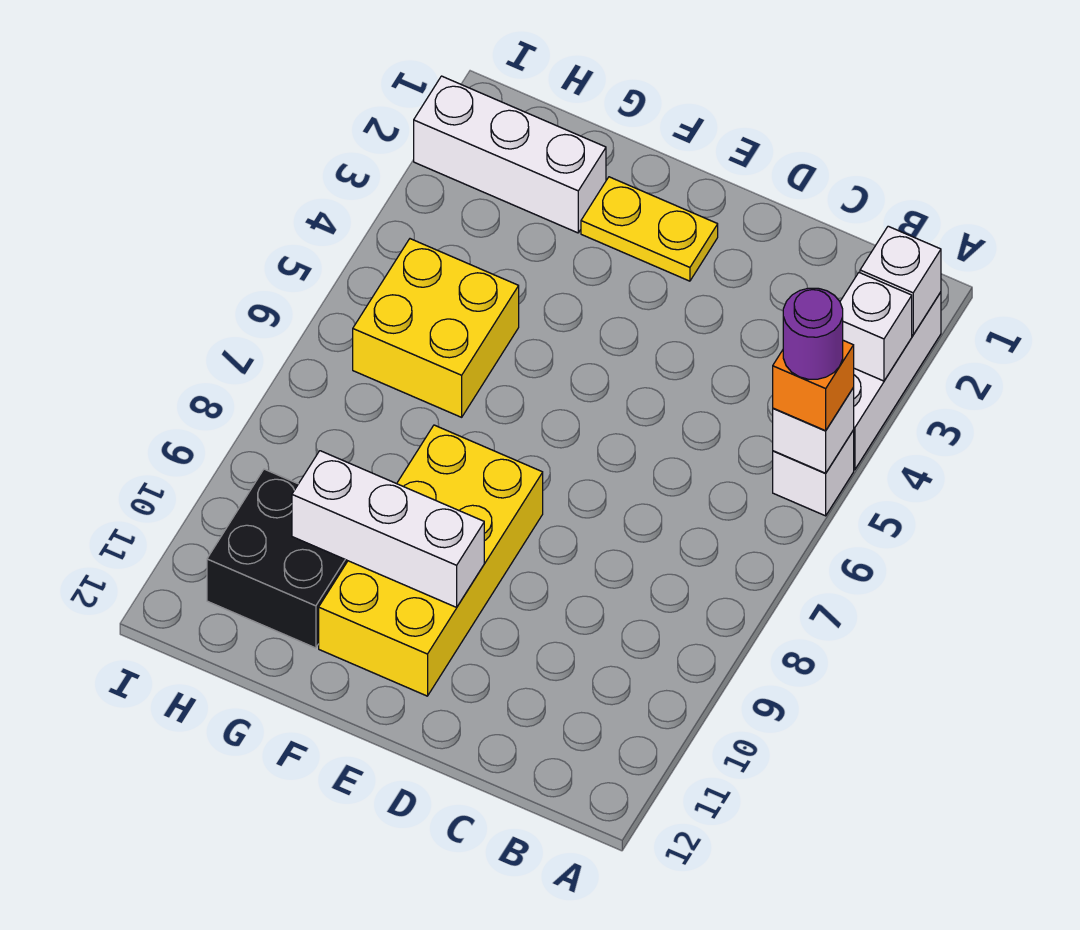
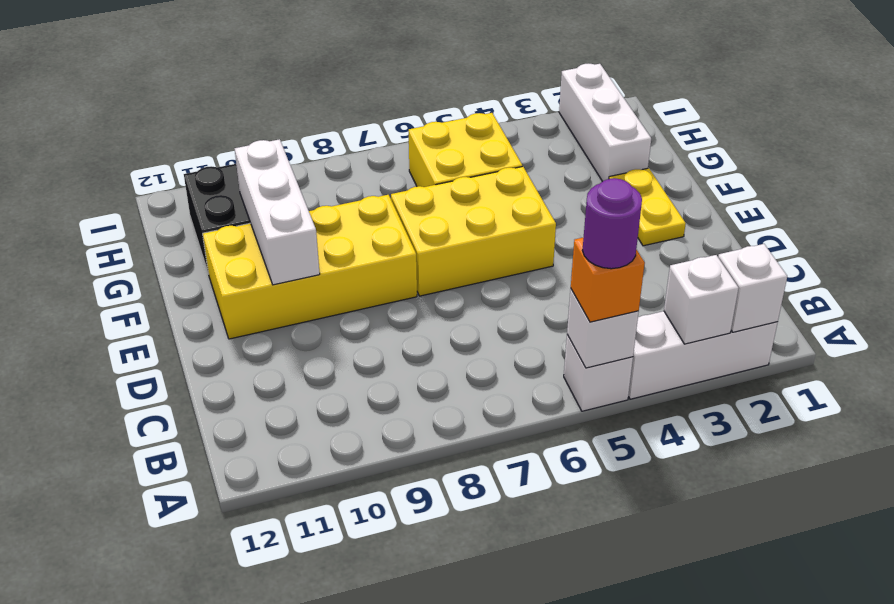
none -> yellow 2x3 brick [391,167,556,296]

